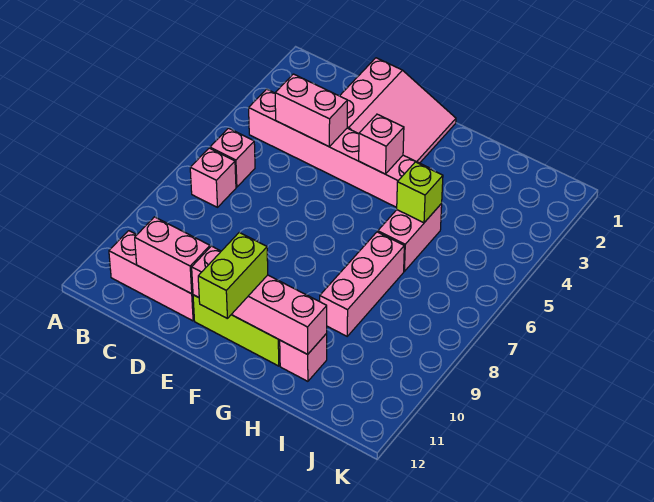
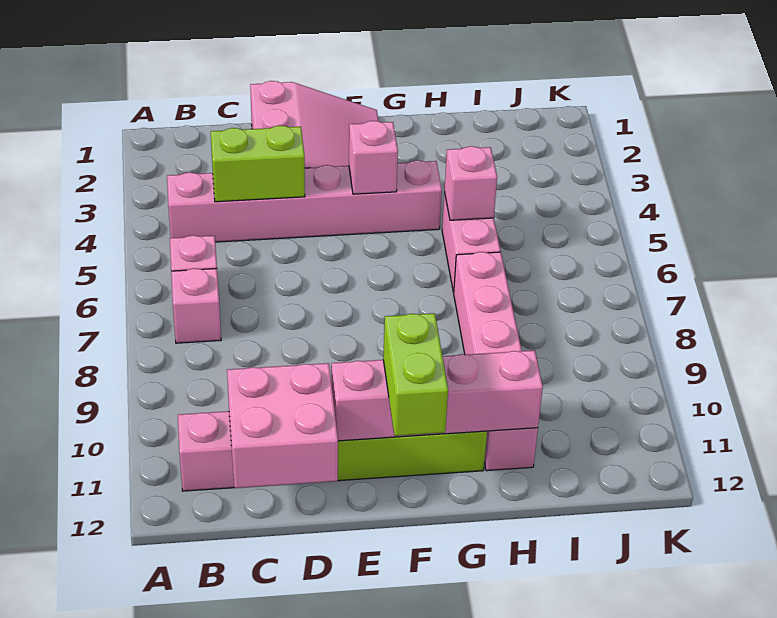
pink 1x2 brick [275,74,347,146] -> lime 1x2 brick [211,125,305,202]
pink 1x2 brick [135,217,210,294] -> pink 2x2 brick [227,363,338,488]
lime 1x1 brick [397,162,443,223] -> pink 1x1 brick [444,146,497,220]

